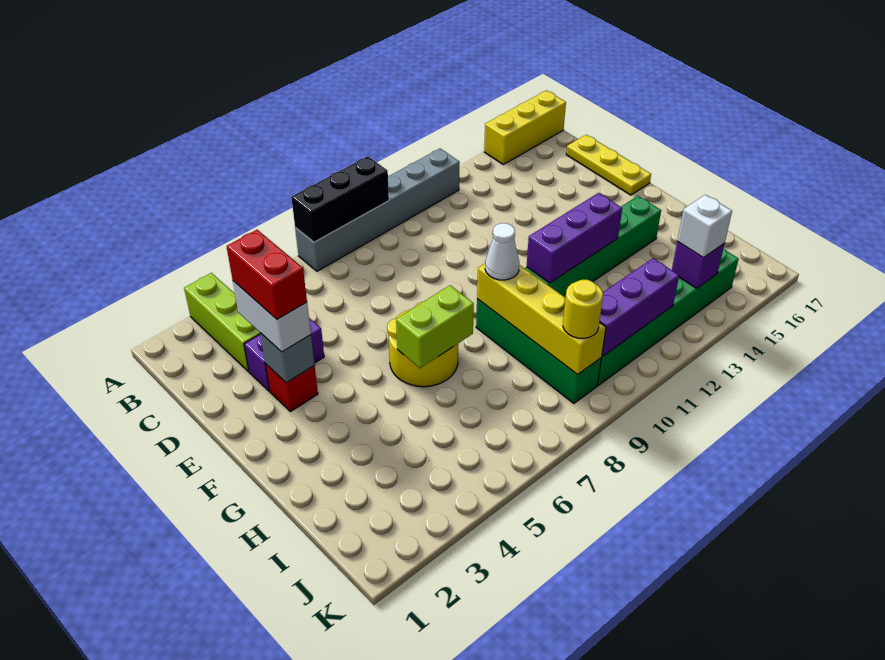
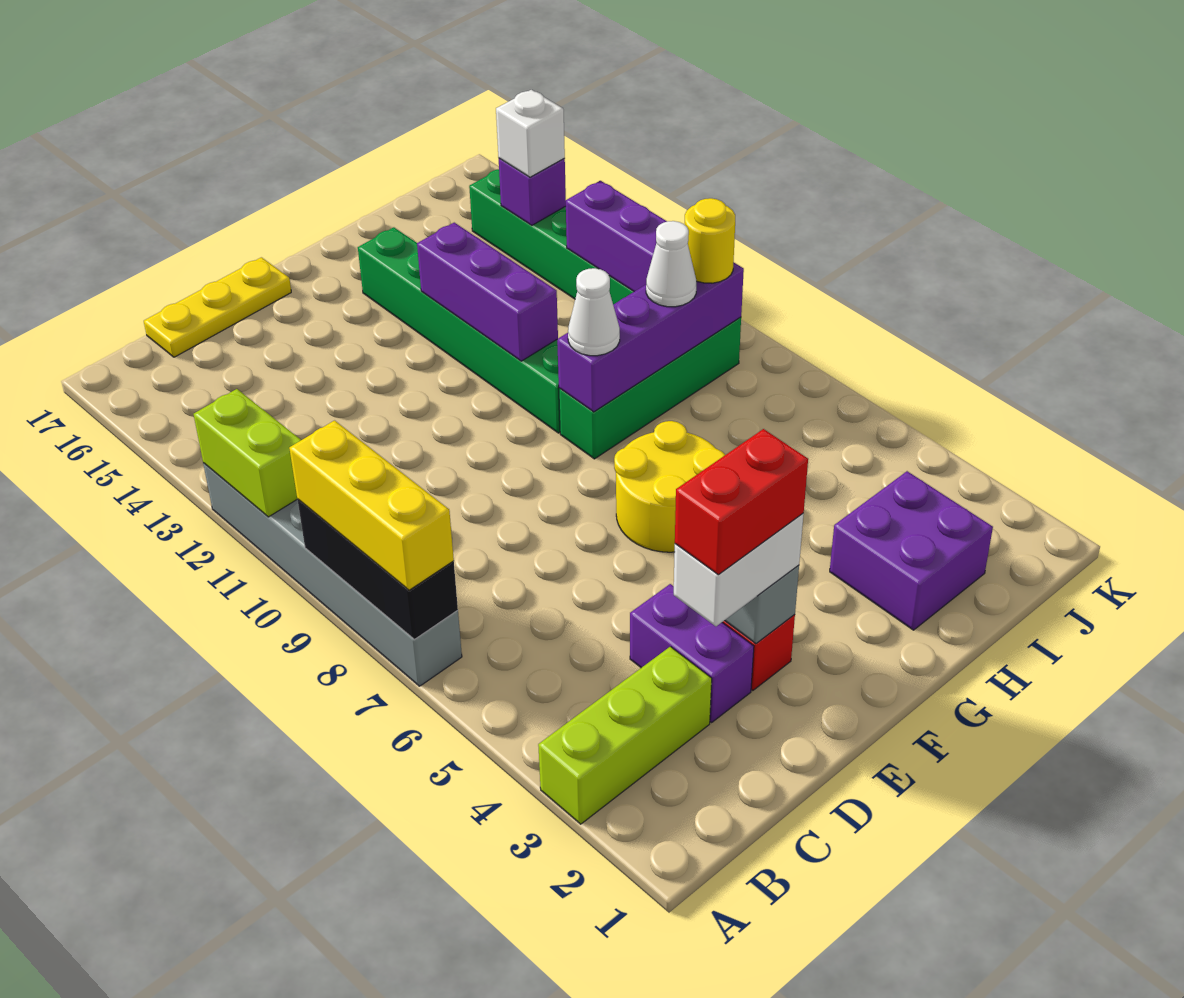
yellow 1x3 brick [484,90,566,164] -> yellow 1x3 brick moved to [289,421,454,590]
lime 1x2 brick [396,285,474,368] -> lime 1x2 brick moved to [194,389,301,517]
yellow 1x4 brick [477,264,606,375] -> purple 1x4 brick [557,262,744,412]
none -> purple 2x2 brick [830,471,993,630]
none -> white 1x1 cone [646,221,696,307]

